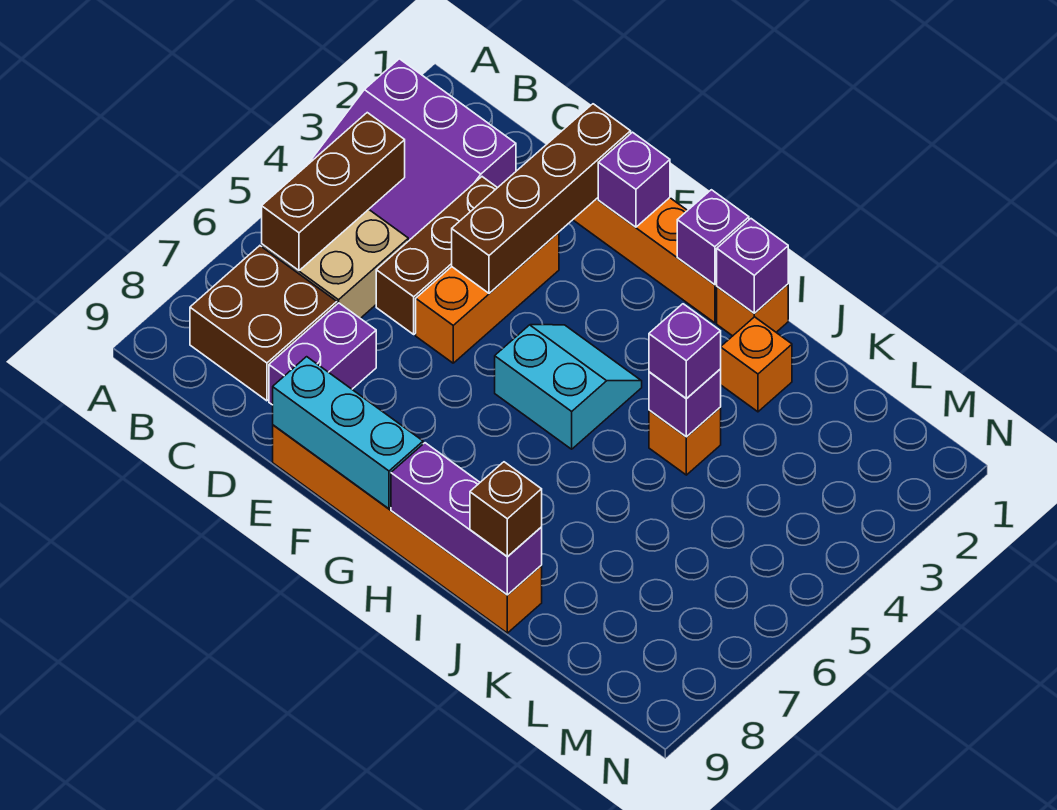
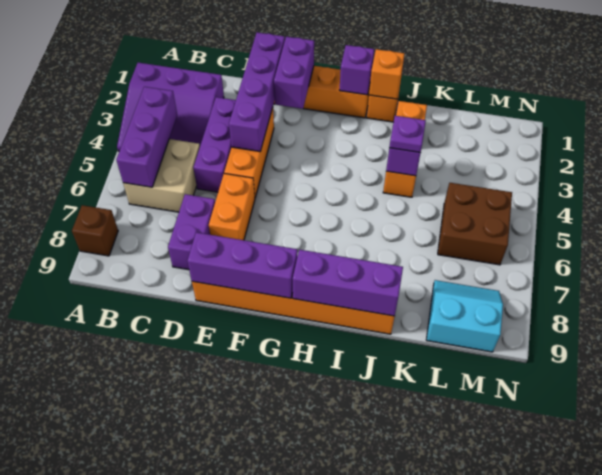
brown 1x3 brick [262,113,405,270] -> purple 1x3 brick [116,87,177,187]
brown 2x2 brick [190,246,337,401] -> brown 2x2 brick moved to [438,183,512,265]
brown 1x3 brick [376,177,497,334] -> purple 1x3 brick [193,97,236,192]
brown 1x4 brick [452,104,631,293] -> purple 1x4 brick [229,32,285,152]
none -> orange 1x2 brick [209,174,255,240]
cyan 1x3 brick [273,357,423,509] -> purple 1x3 brick [187,232,297,298]
purple 1x1 brick [598,132,670,227] -> purple 1x2 brick [274,37,314,109]
cyan 2x2 slope [495,325,642,449] -> cyan 2x2 slope moved to [426,280,503,352]
purple 1x1 brick [716,219,788,313] -> orange 1x1 brick [369,49,404,99]
purple 1x1 brick [649,304,721,399] -> purple 1x1 plate [389,116,426,153]
brown 1x1 brick [470,462,542,556] -> brown 1x1 brick moved to [72,205,118,256]

